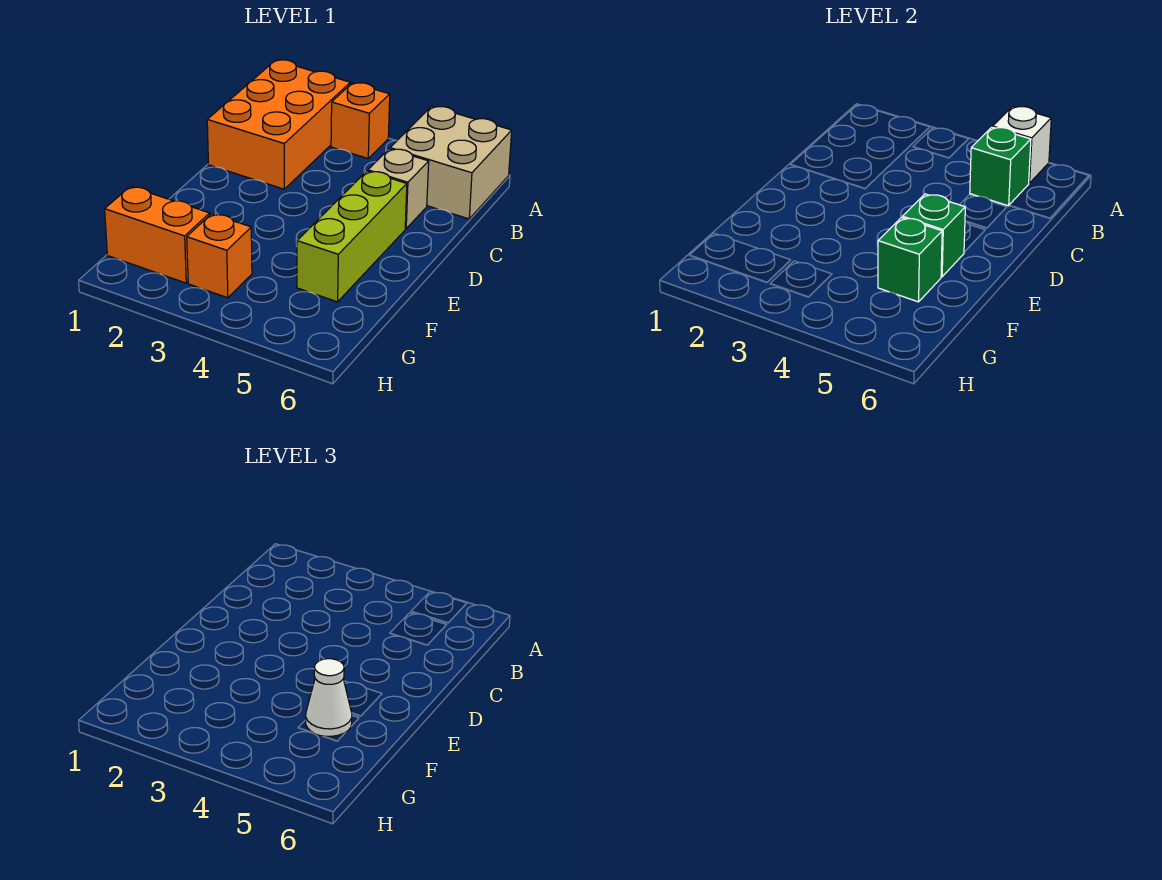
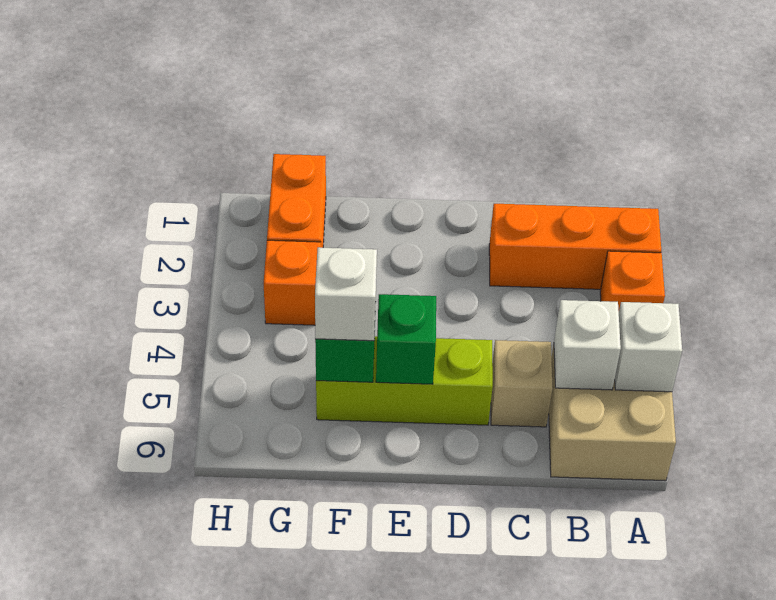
orange 2x3 brick [207,60,350,189] -> orange 1x3 brick [489,204,661,289]
green 1x1 brick [970,127,1031,206] -> white 1x1 brick [554,300,621,390]
white 1x1 cone [306,659,352,736] -> white 1x1 brick [315,247,377,341]

